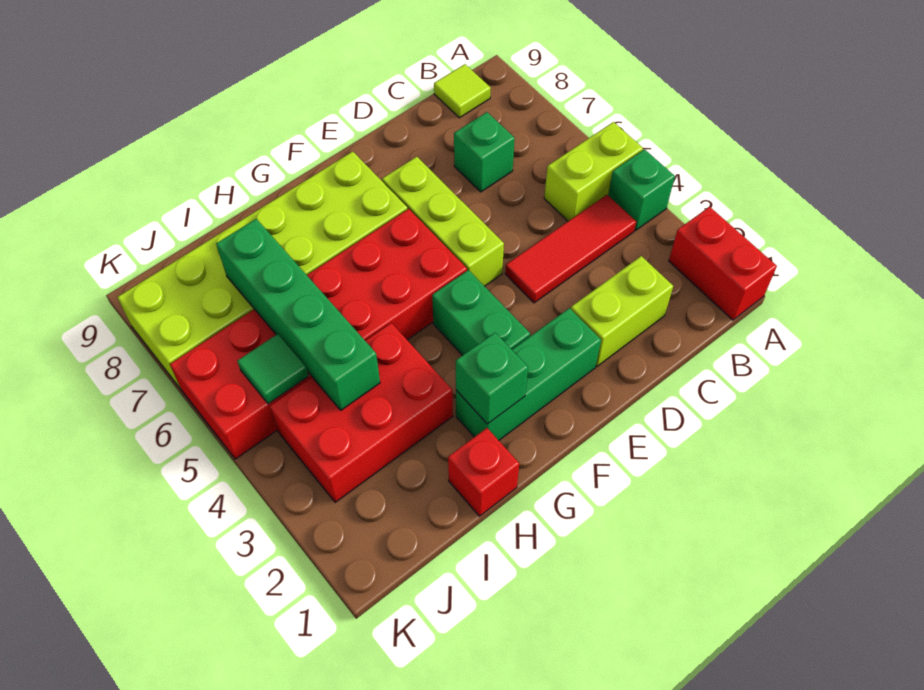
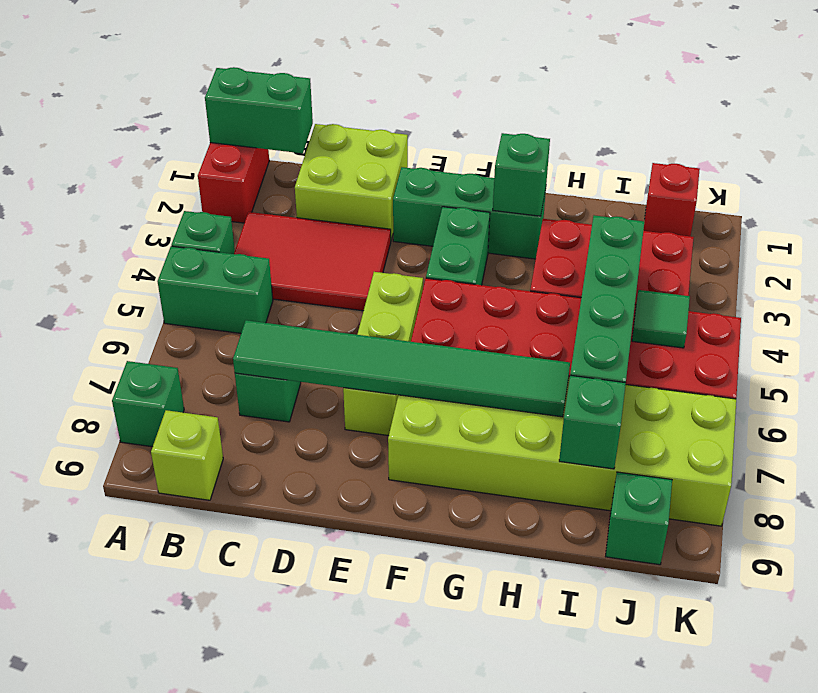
none -> green 1x2 brick [205,67,313,153]
lime 1x2 brick [544,122,643,221] -> green 1x2 brick [157,246,273,333]
none -> green 1x1 brick [112,361,184,447]
red 1x3 tile [505,195,636,303] -> red 2x3 tile [234,212,391,311]
lime 1x1 tile [434,64,491,118] -> lime 1x1 brick [151,410,223,500]
lime 1x2 brick [571,256,673,366] -> lime 2x2 brick [295,124,408,240]
none -> green 1x6 tile [233,320,570,417]
red 1x1 brick [448,428,519,516] -> red 1x1 brick moved to [644,163,700,236]
none -> green 1x1 brick [559,375,626,469]
none -> green 1x1 brick [605,472,672,565]

